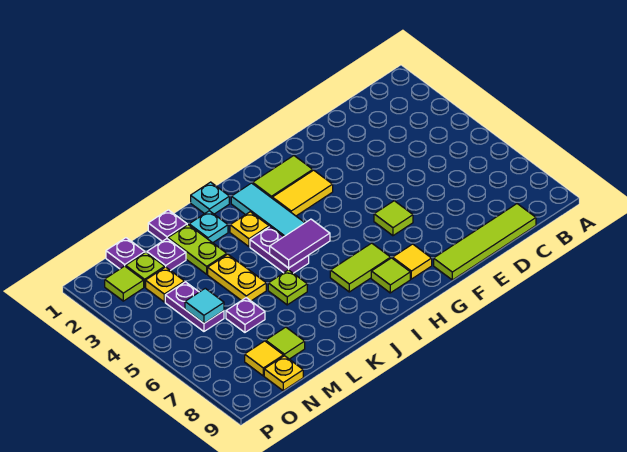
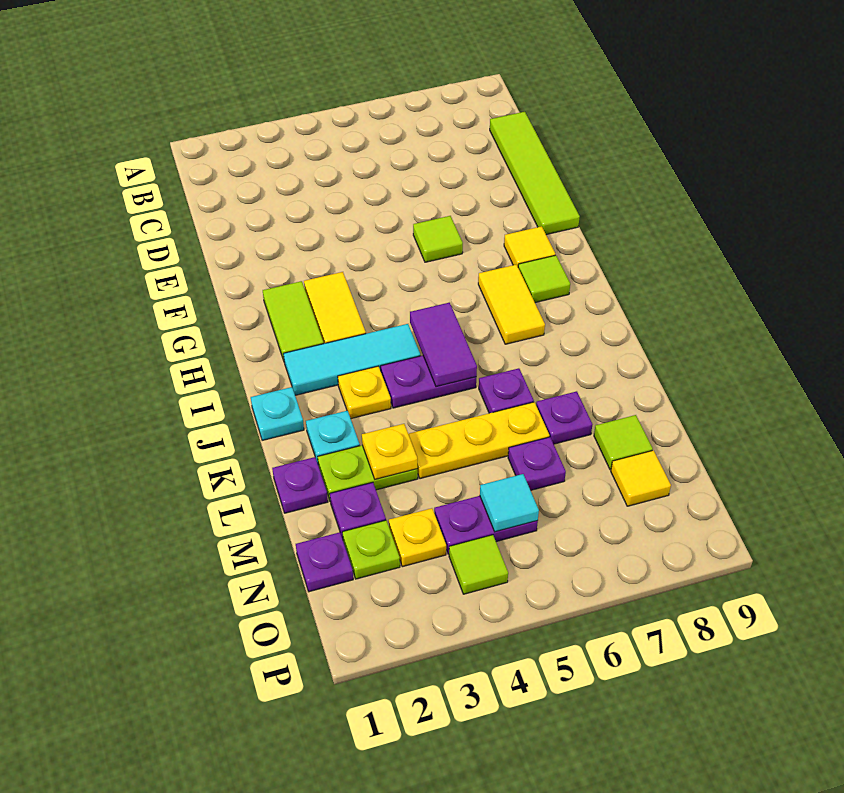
lime 1x2 tile [330,243,391,292] -> yellow 1x2 tile [478,265,545,344]
lime 1x1 plate [268,270,307,305] -> purple 1x1 plate [479,368,534,413]
yellow 1x2 plate [208,254,266,301] -> yellow 1x3 plate [408,402,549,479]
none -> purple 1x1 plate [536,391,592,444]
yellow 1x1 plate [264,356,303,391] -> yellow 1x1 plate moved to [362,424,417,479]
lime 1x1 tile [105,266,144,301] -> lime 1x1 tile moved to [449,535,508,594]

